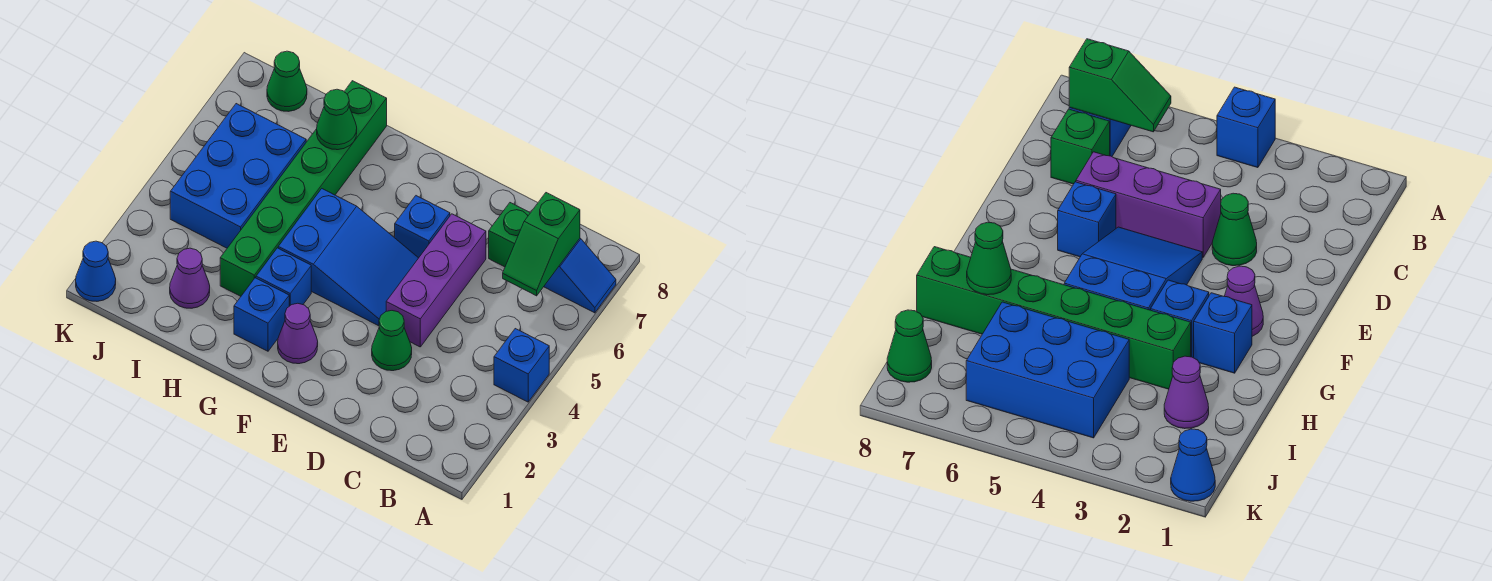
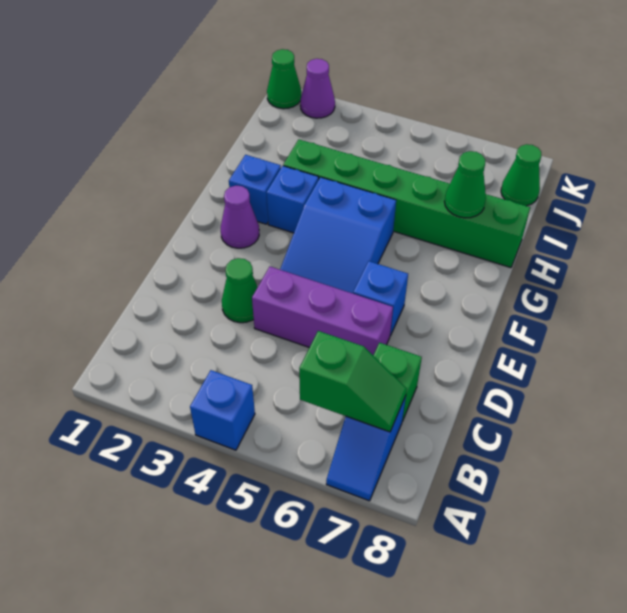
green 1x2 slope [503,193,580,296] -> green 1x2 slope turned to [299,331,407,432]
purple 1x1 cone [170,248,210,308] -> purple 1x1 cone moved to [300,59,335,118]
blue 2x3 brick [170,104,306,248] -> none
blue 1x1 cone [76,241,116,301] -> green 1x1 cone [267,49,301,109]

